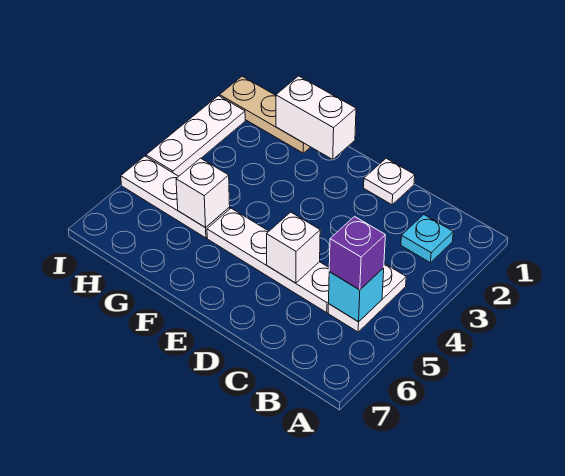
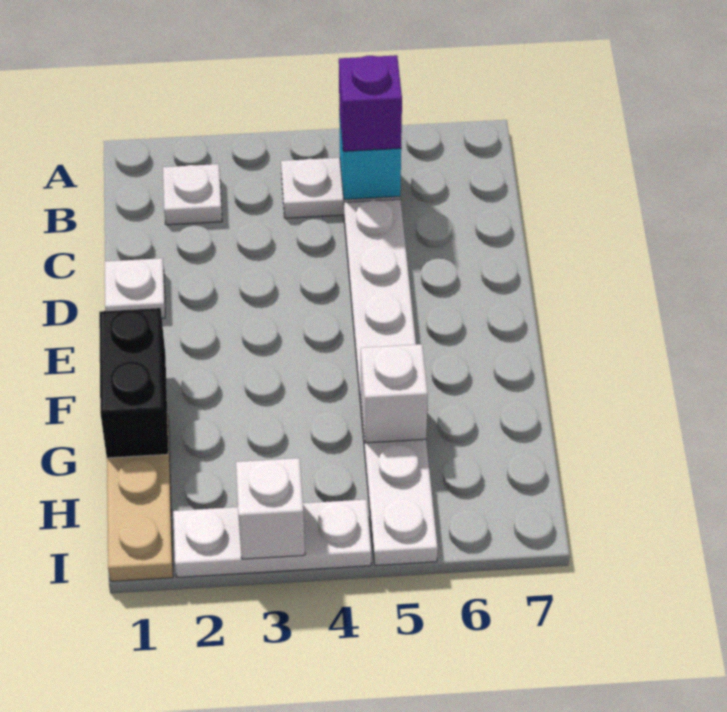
cyan 1x1 plate [401,215,453,263] -> white 1x1 plate [163,164,222,225]
white 1x1 brick [267,212,320,283] -> white 1x1 brick moved to [236,458,305,559]
white 1x2 brick [276,76,356,159] -> black 1x2 brick [99,308,168,458]

